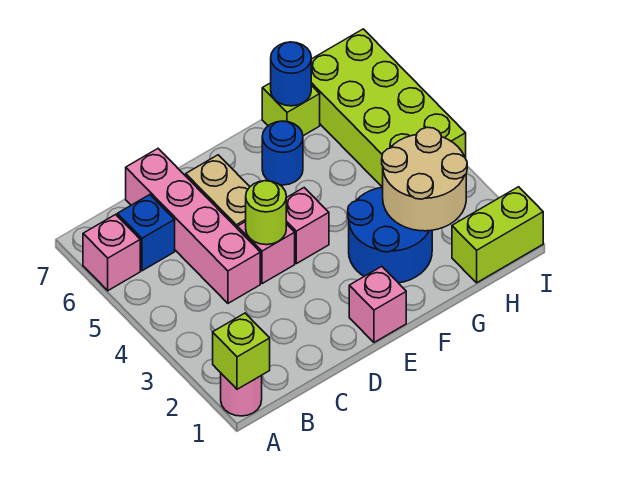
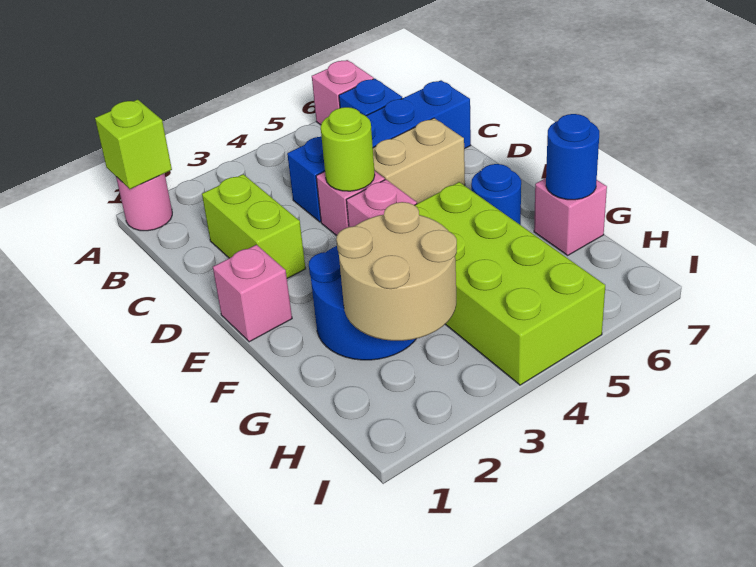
pink 1x4 brick [126,149,260,303] -> blue 1x4 brick [287,80,471,222]
lime 1x1 brick [262,83,320,136] -> pink 1x1 brick [534,178,607,255]
lime 1x2 brick [452,187,543,283] -> lime 1x2 brick moved to [202,174,306,278]
lime 2x4 brick [311,29,466,187] -> lime 2x4 brick turned to [415,182,605,385]

